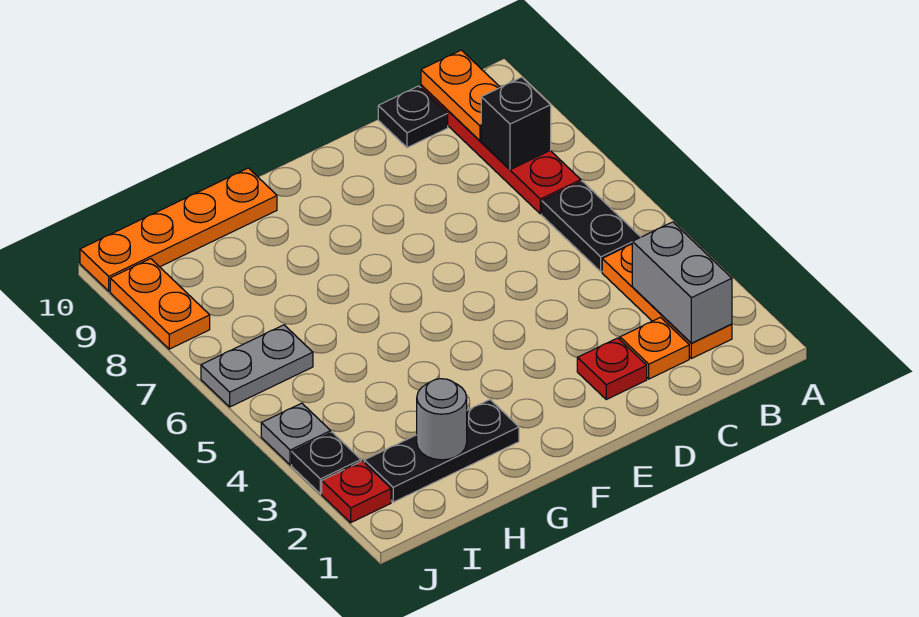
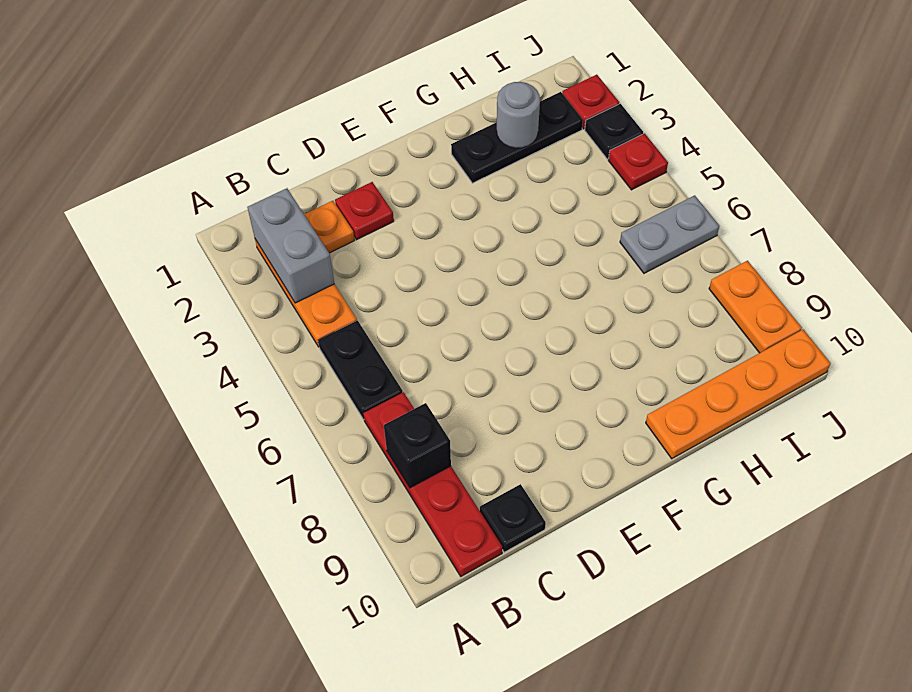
orange 1x2 plate [421,50,500,141] -> none
grey 1x1 plate [261,403,331,465] -> red 1x1 plate [608,134,668,190]

